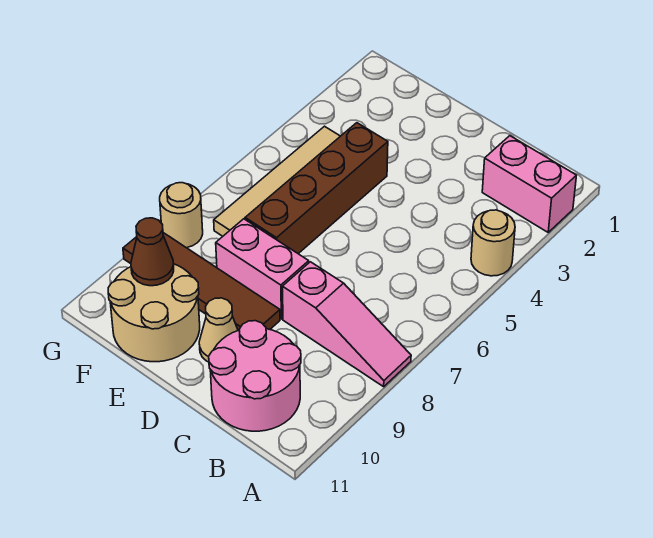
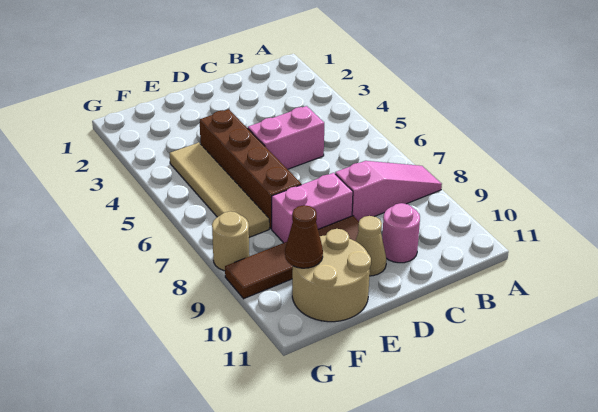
pink 1x2 brick [482,136,576,232] -> pink 1x2 brick moved to [248,106,324,169]
tan 1x1 round brick [471,210,515,276] -> none
pink 2x2 round brick [209,321,301,431] -> pink 1x1 round brick [382,203,420,263]

